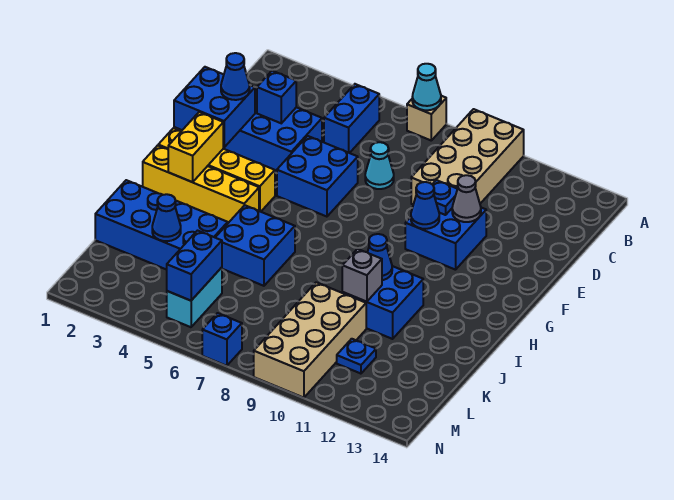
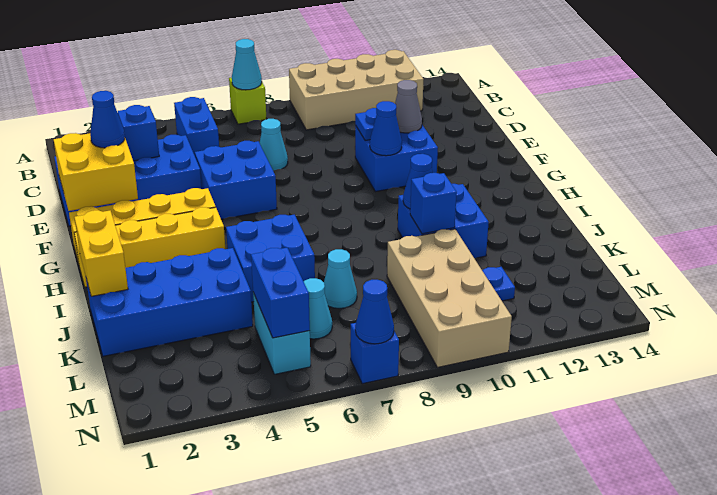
tan 1x1 brick [407,96,446,140] -> lime 1x1 brick [229,78,266,124]
tan 2x4 brick [411,109,524,204] -> tan 2x4 brick turned to [289,50,424,130]
blue 2x2 brick [174,67,255,147] -> yellow 2x2 brick [54,133,138,211]
yellow 1x2 brick [168,112,223,182] -> yellow 1x2 brick moved to [74,210,128,296]
grey 1x1 brick [342,249,382,302] -> blue 1x1 brick [410,173,457,234]
blue 1x1 cone [152,194,181,241] -> blue 1x1 cone moved to [355,280,394,344]
none -> cyan 1x1 cone [324,249,357,308]
none -> cyan 1x1 cone [304,278,332,339]

